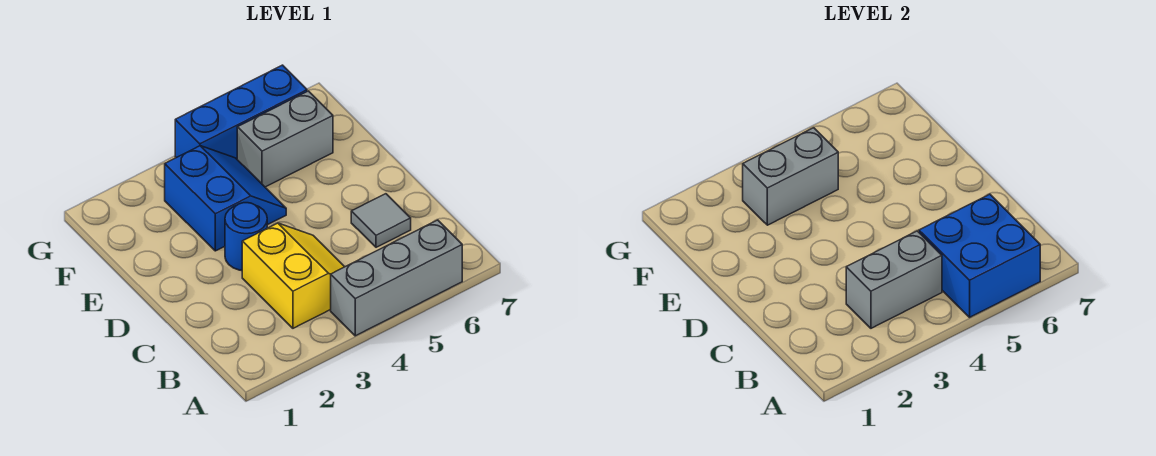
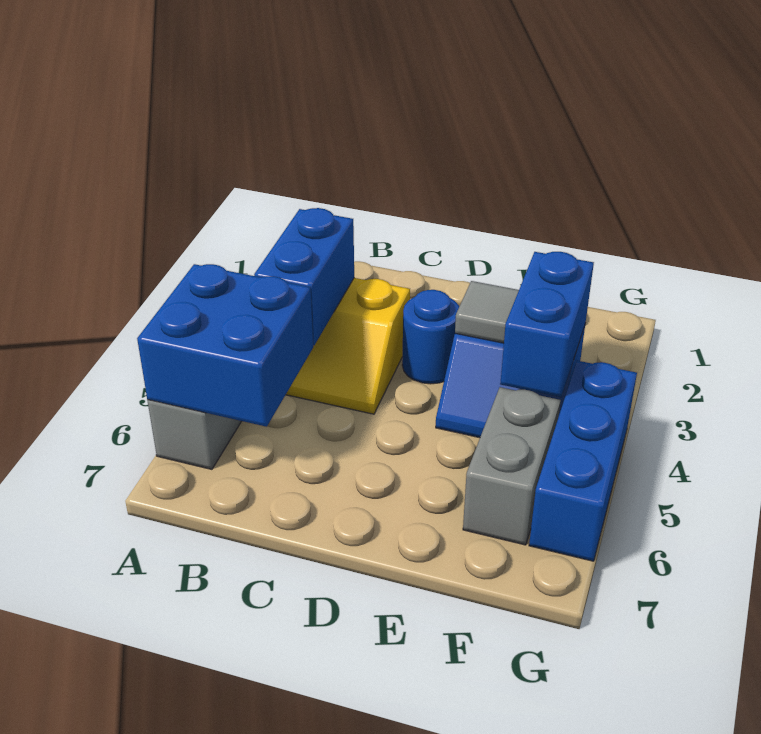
grey 1x2 brick [846,231,942,328] -> blue 1x2 brick [254,208,354,345]
grey 1x1 tile [351,194,411,247] -> grey 1x1 tile moved to [455,281,519,343]
grey 1x2 brick [743,128,838,225] -> blue 1x2 brick [500,252,594,397]

